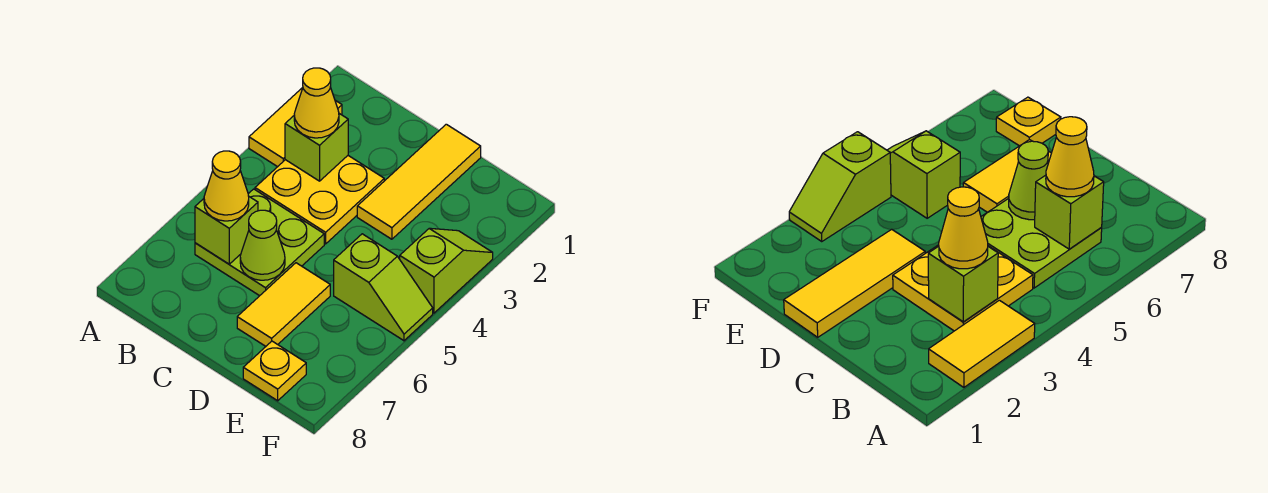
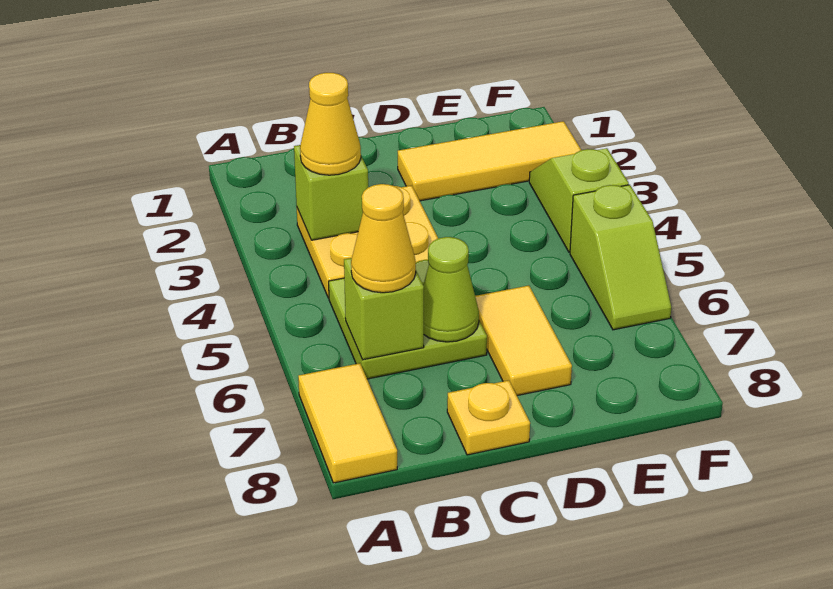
yellow 1x2 tile [249,88,342,167] -> yellow 1x2 tile moved to [298,363,397,483]
yellow 1x3 tile [357,124,481,239] -> yellow 1x3 tile turned to [398,121,581,201]
lime 1x2 slope [334,234,433,341] -> lime 1x2 slope turned to [570,185,671,330]
yellow 1x1 plate [243,341,306,401] -> yellow 1x1 plate moved to [447,380,530,455]

